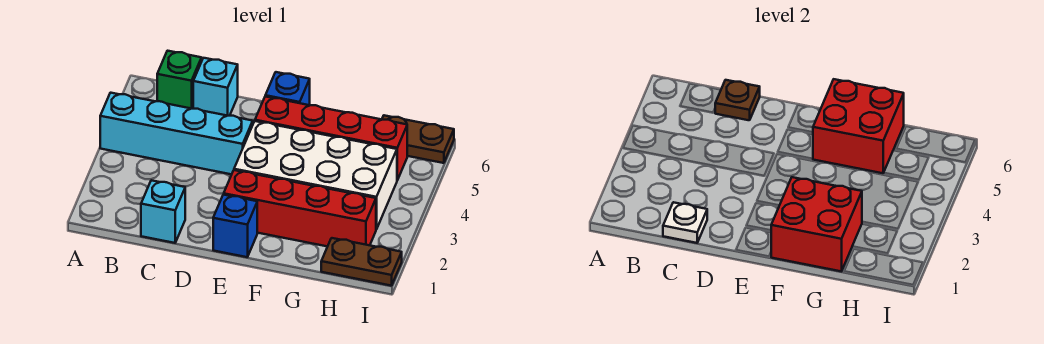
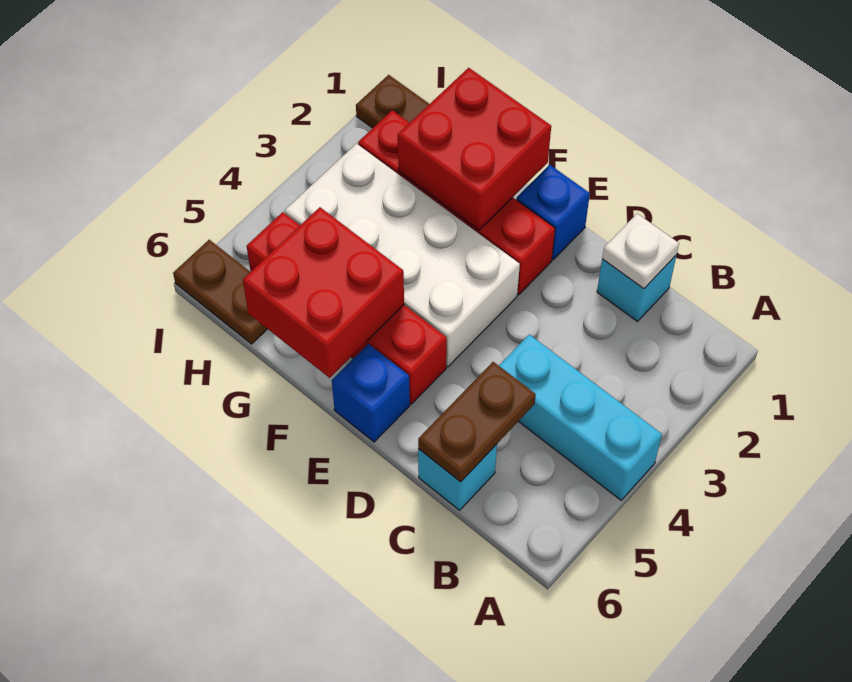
cyan 1x4 brick [100,93,253,174] -> cyan 1x3 brick [499,335,662,500]
green 1x1 brick [157,51,202,109] -> none
brown 1x1 plate [715,80,760,120] -> brown 1x2 plate [418,362,536,482]

